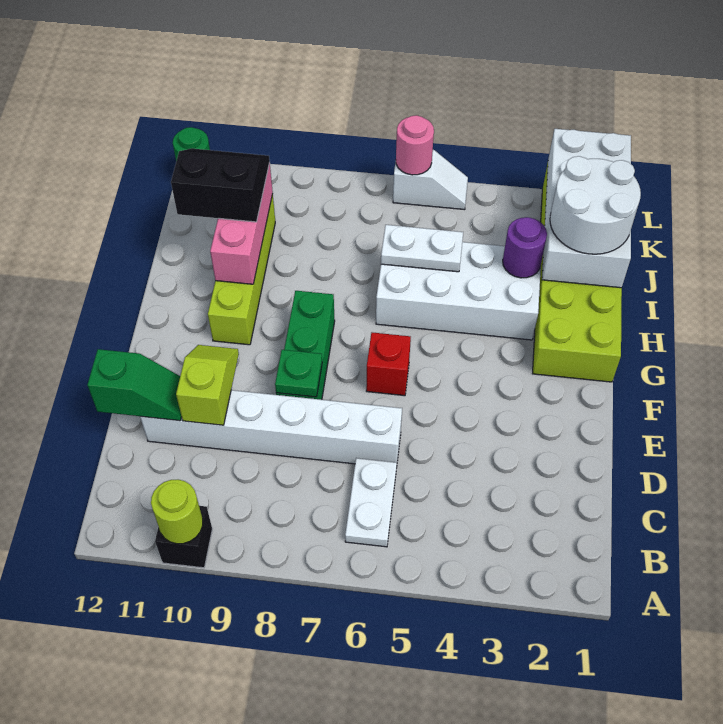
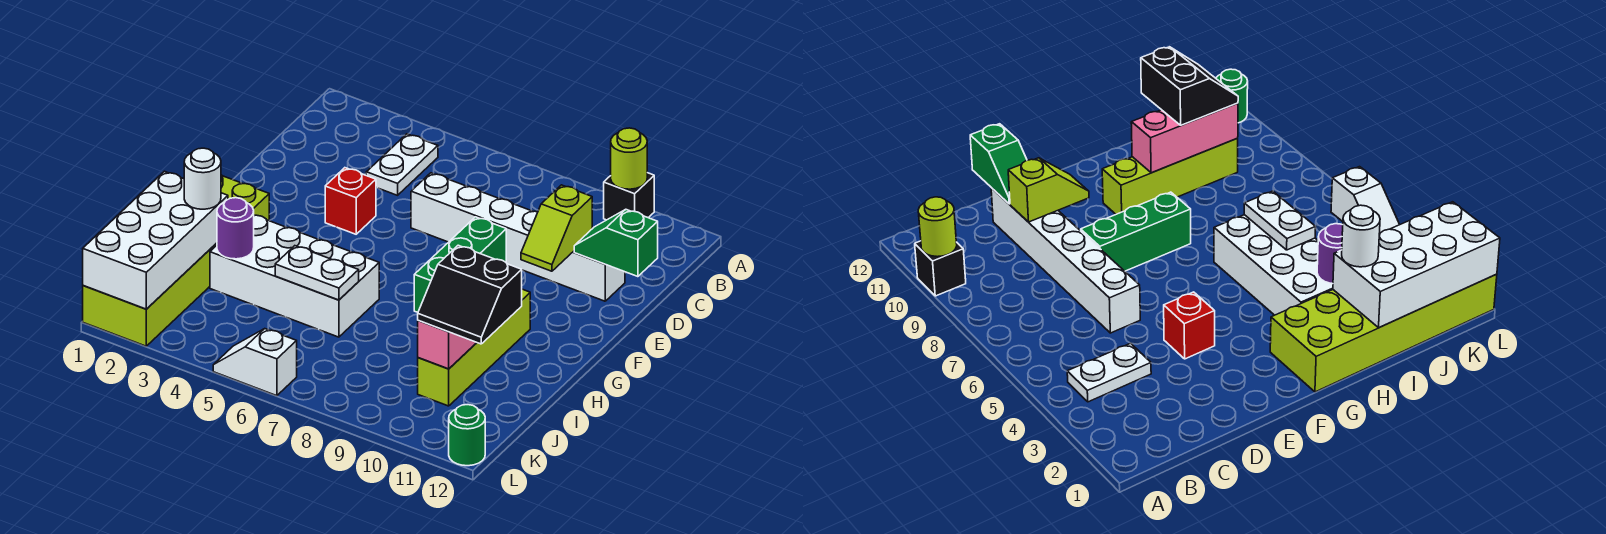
white 1x2 plate [345,458,397,547] -> white 1x2 plate moved to [366,134,438,195]
green 1x1 plate [275,350,322,397] -> none
red 1x1 brick [366,332,411,396] -> red 1x1 brick moved to [325,168,376,234]
white 2x2 round brick [550,156,641,254] -> white 1x1 round brick [184,148,221,209]
pink 1x1 round brick [396,115,434,175] -> none

